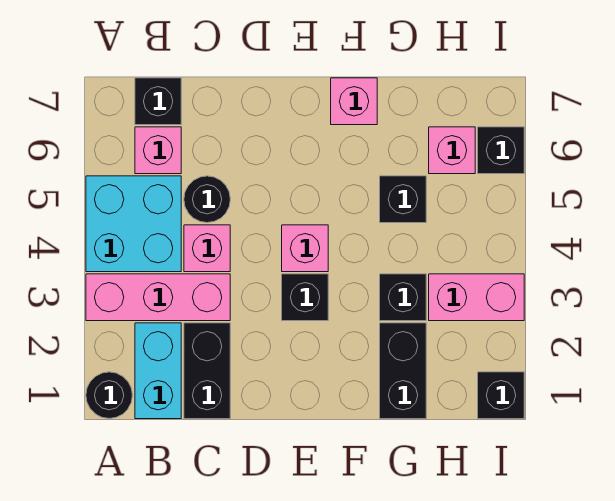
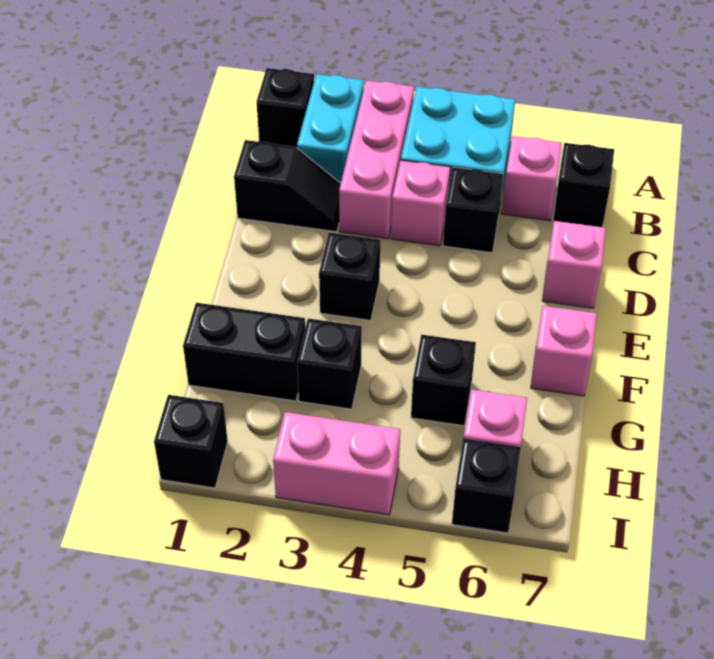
black 1x1 round brick [86,372,132,419] -> black 1x1 brick [257,68,314,148]
cyan 1x2 brick [135,323,181,419] -> cyan 1x2 brick turned to [297,74,364,183]
black 1x2 brick [184,323,230,419] -> black 1x2 slope [234,140,341,232]
black 1x1 round brick [184,176,230,223] -> black 1x1 brick [443,167,503,253]
pink 1x1 brick [282,225,328,272] -> pink 1x1 brick moved to [542,221,606,308]
pink 1x2 brick [429,274,524,321] -> pink 1x2 brick turned to [273,412,400,515]

